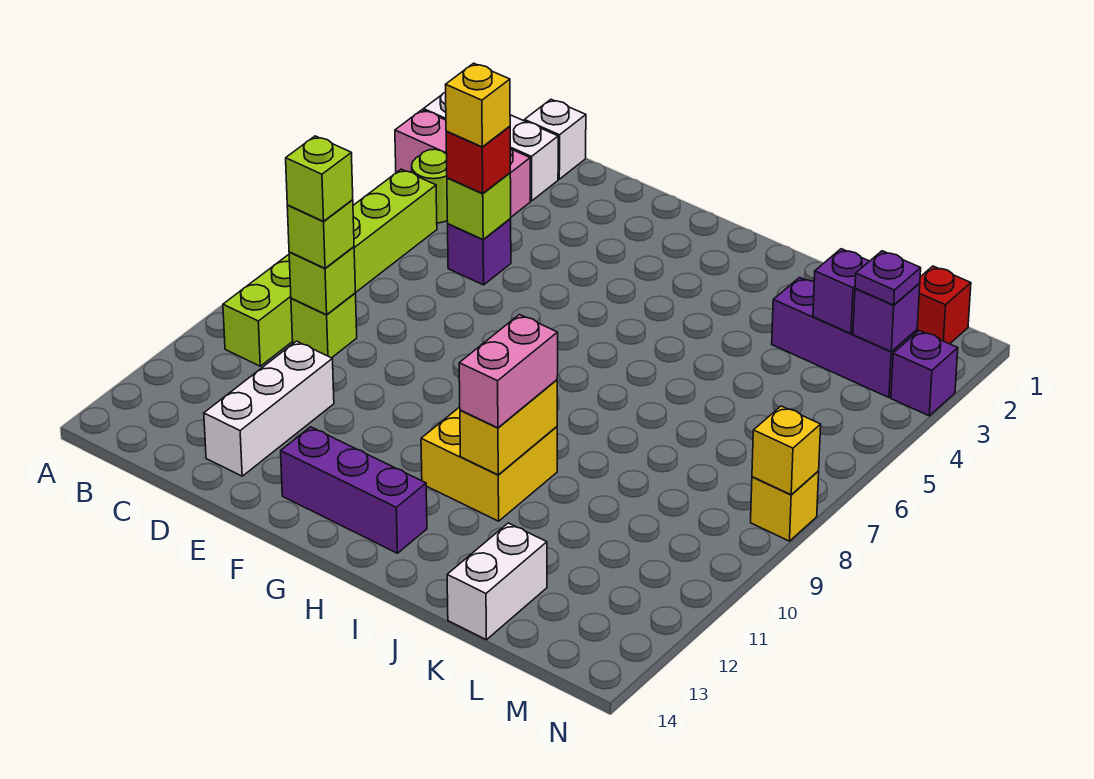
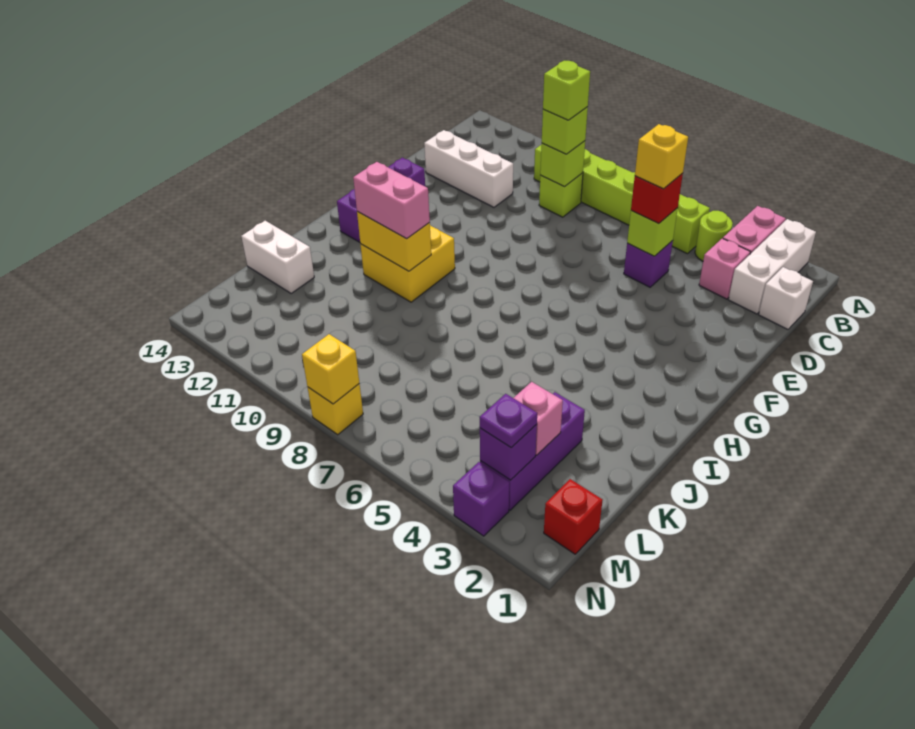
purple 1x1 brick [813,249,869,334] -> pink 1x1 brick [514,382,563,455]

